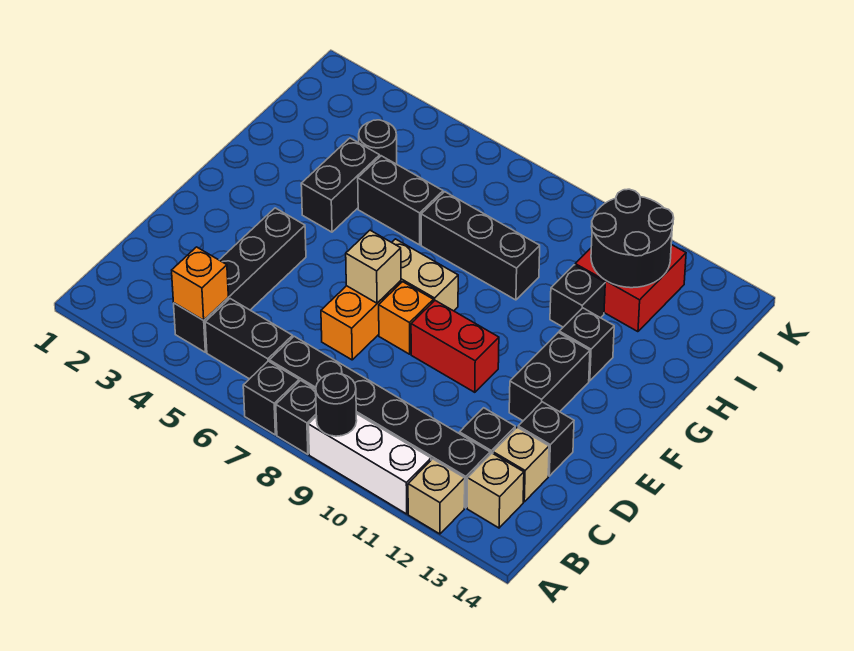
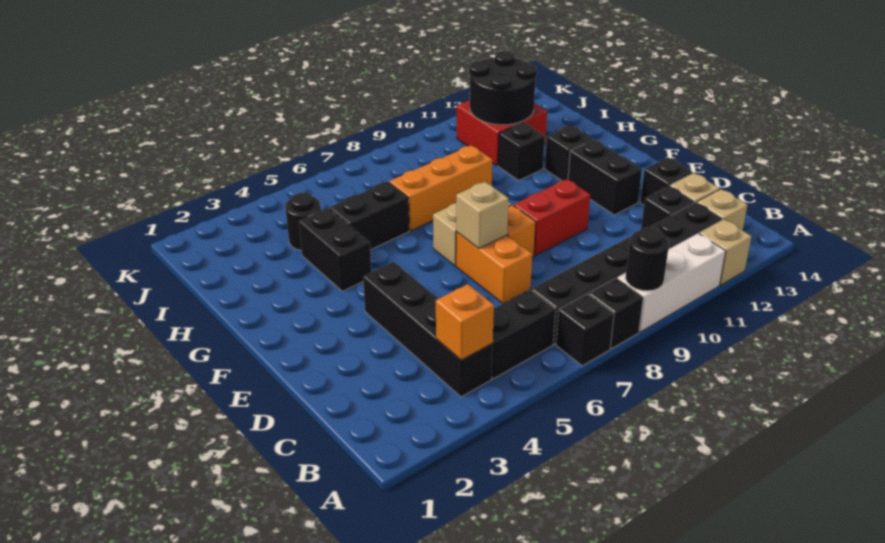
black 1x3 brick [421,192,540,300] -> orange 1x3 brick [389,145,492,231]

